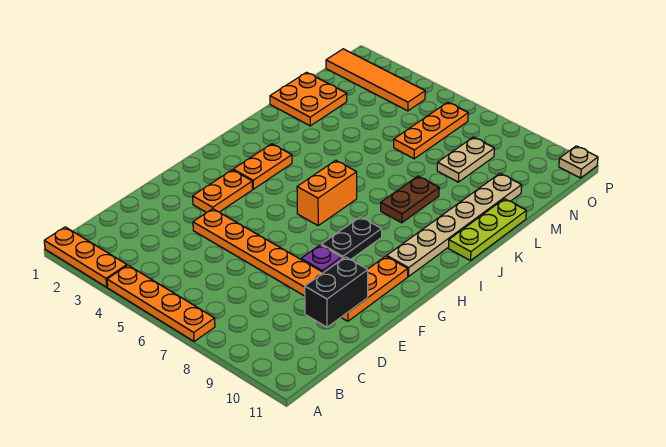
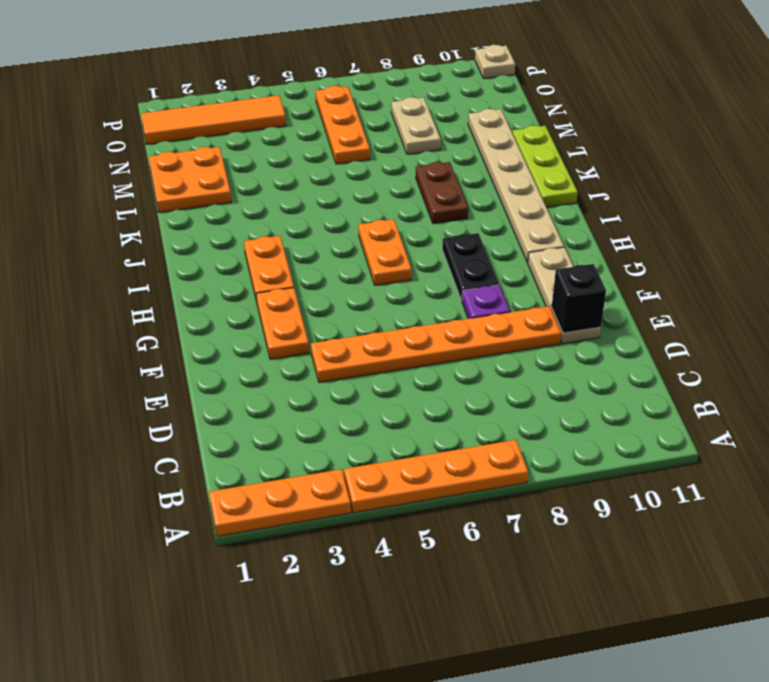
black 1x2 brick [305,257,368,327] -> black 1x1 brick [552,264,606,332]
orange 1x3 plate [341,256,408,321] -> tan 1x3 plate [528,247,601,344]
orange 1x2 brick [297,160,357,225] -> orange 1x2 plate [359,219,411,285]

